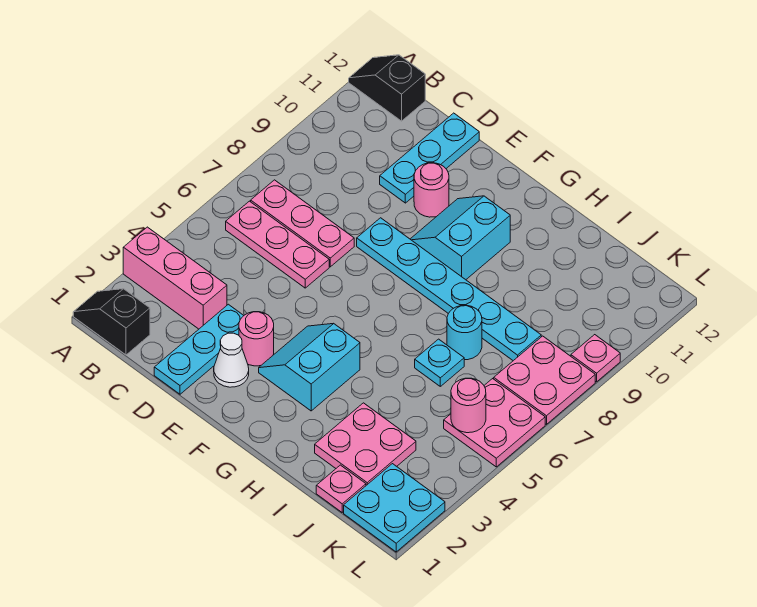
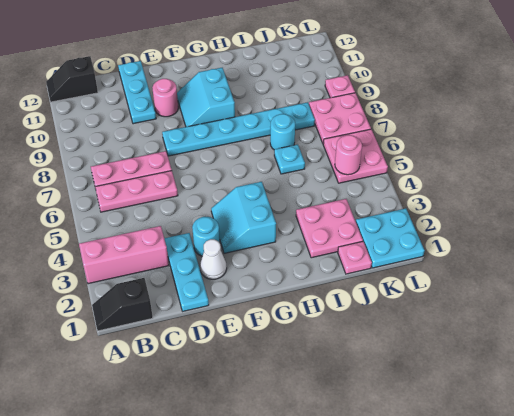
pink 1x1 round brick [239,312,274,366] -> cyan 1x1 round brick [192,217,220,256]

